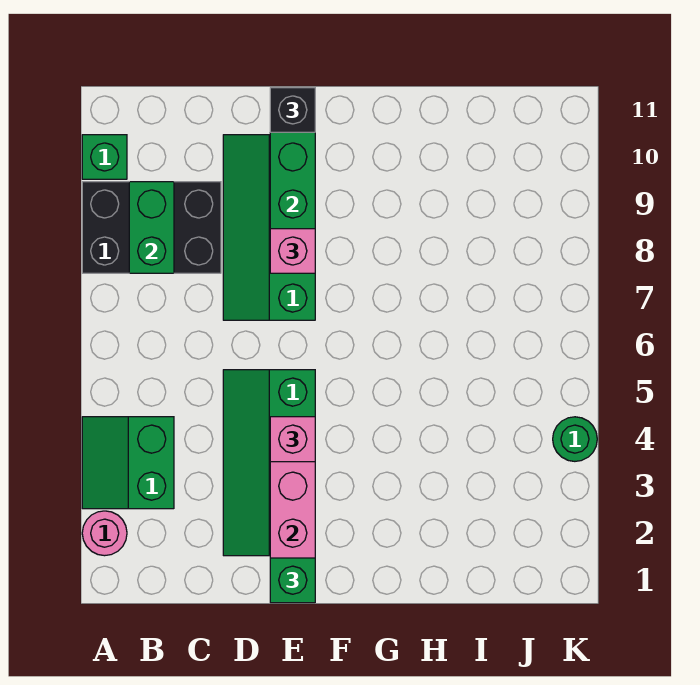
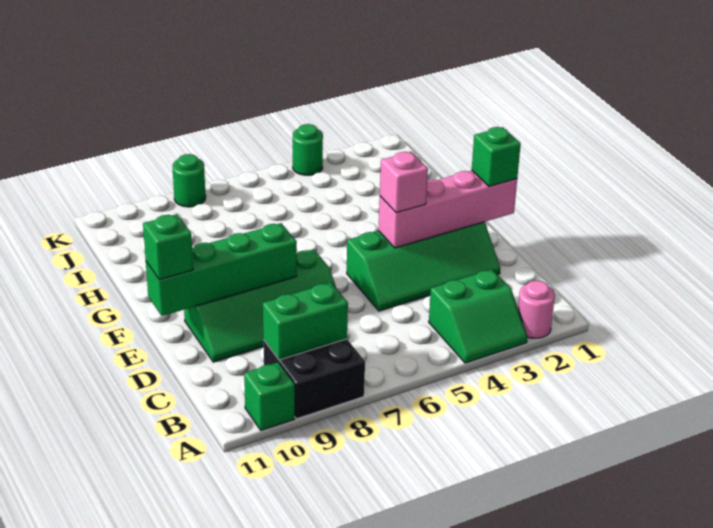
black 2x3 brick [82,182,221,273] -> black 2x2 brick [263,339,365,419]
pink 1x1 brick [270,229,315,273] -> none
black 1x1 brick [270,88,315,132] -> green 1x1 brick [143,214,193,280]
none -> green 1x1 round brick [172,154,206,207]

